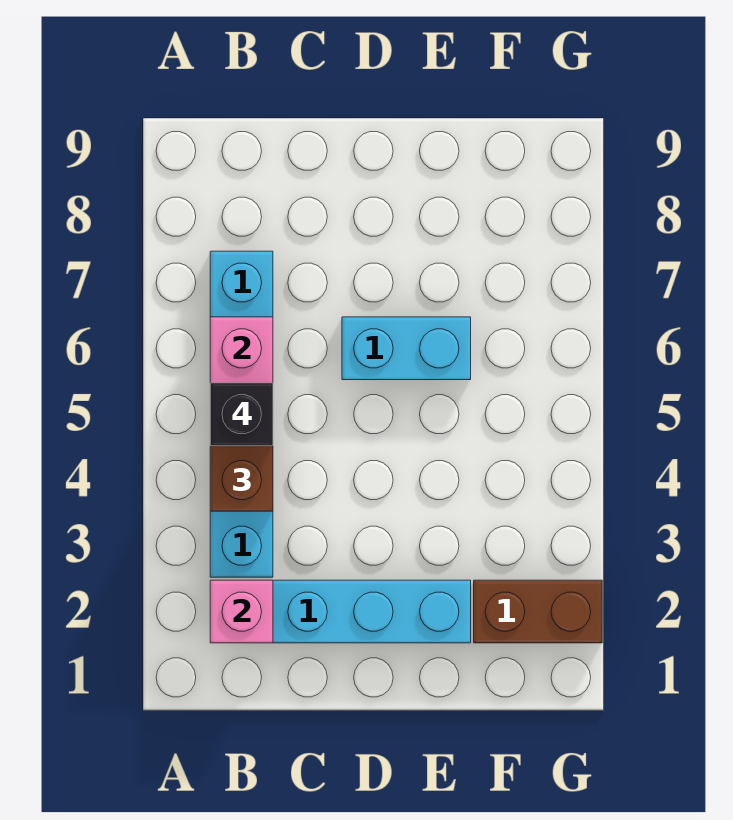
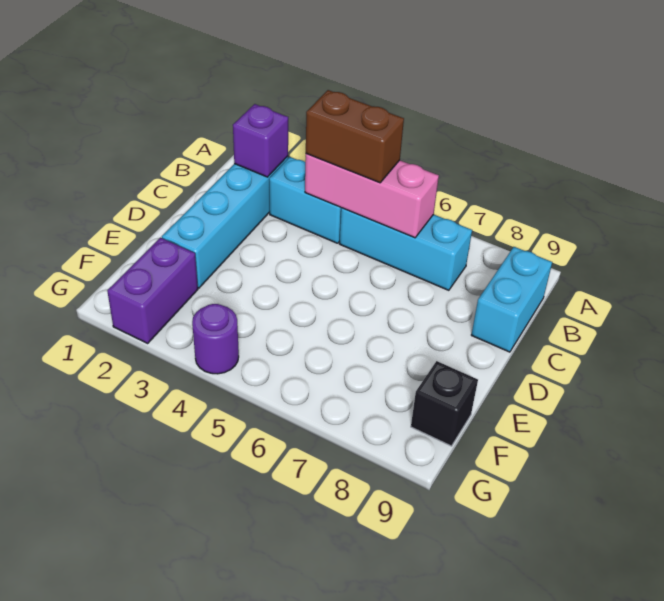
pink 1x1 brick [210,580,273,643] -> purple 1x1 brick [233,104,288,177]
black 1x1 brick [210,383,273,446] -> black 1x1 brick moved to [411,361,478,446]
cyan 1x2 brick [342,317,471,380] -> cyan 1x2 brick moved to [471,247,552,352]
brown 1x2 brick [474,580,602,643] -> purple 1x2 brick [107,238,198,343]
none -> purple 1x1 round brick [192,304,239,374]

